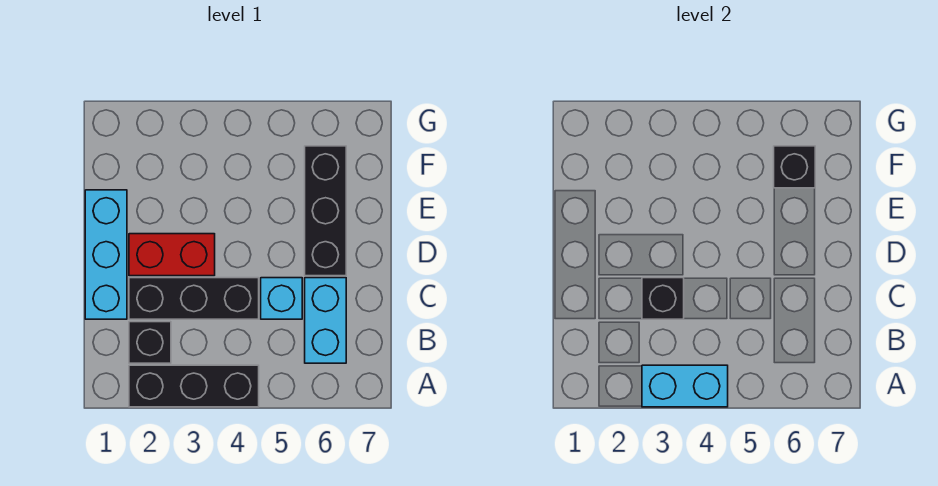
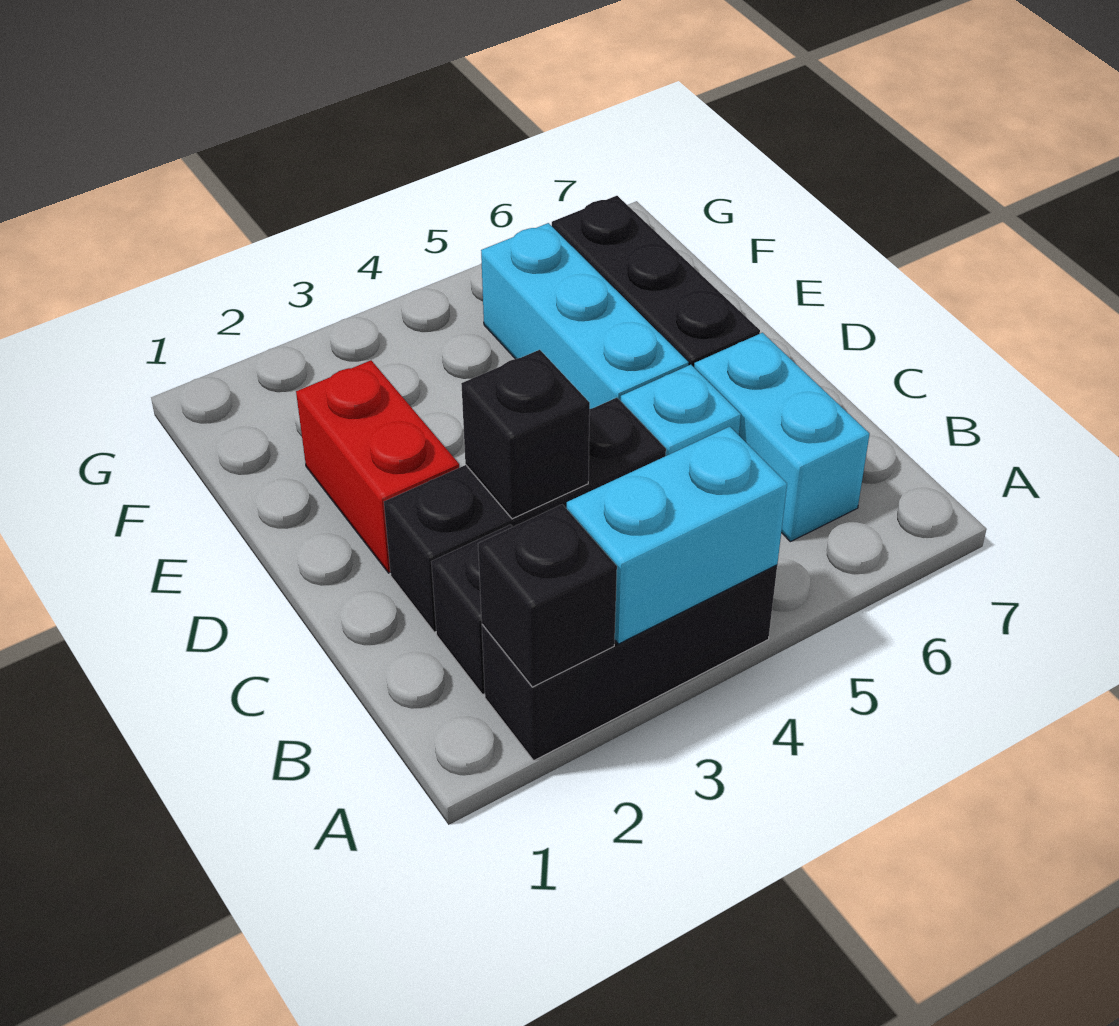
cyan 1x3 brick [85,190,127,319] -> cyan 1x3 brick moved to [481,223,689,409]
red 1x2 brick [129,234,215,276] -> red 1x2 brick turned to [296,360,459,573]
black 1x1 brick [774,146,815,188] -> black 1x1 brick moved to [478,504,617,687]

